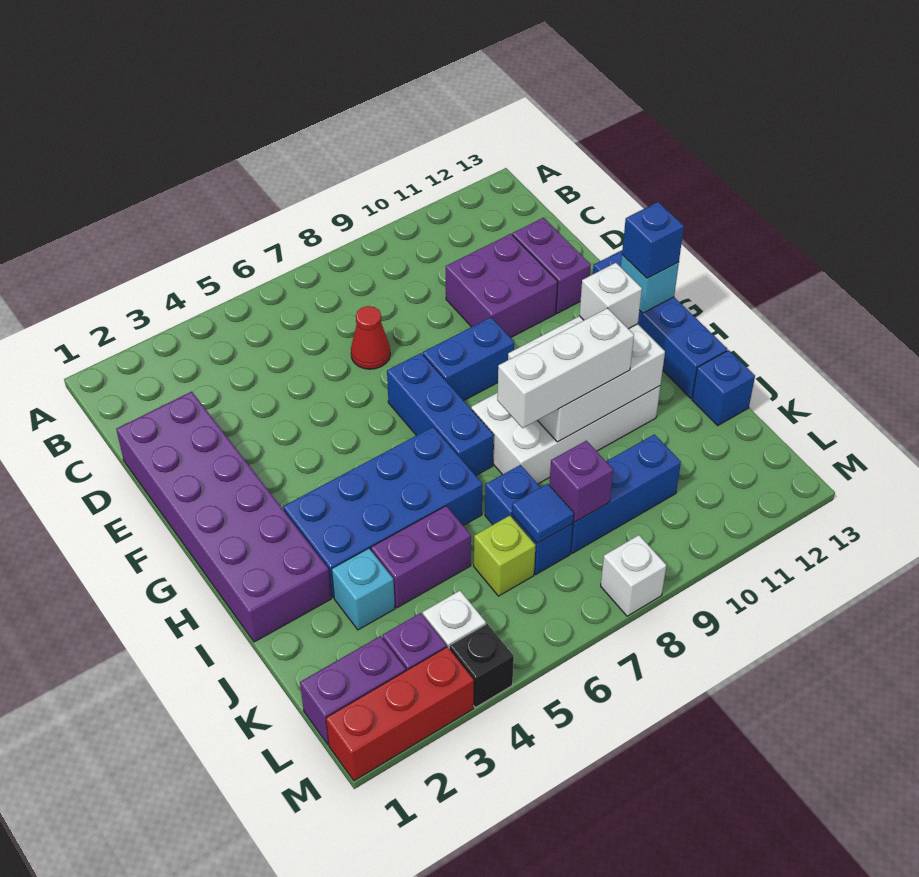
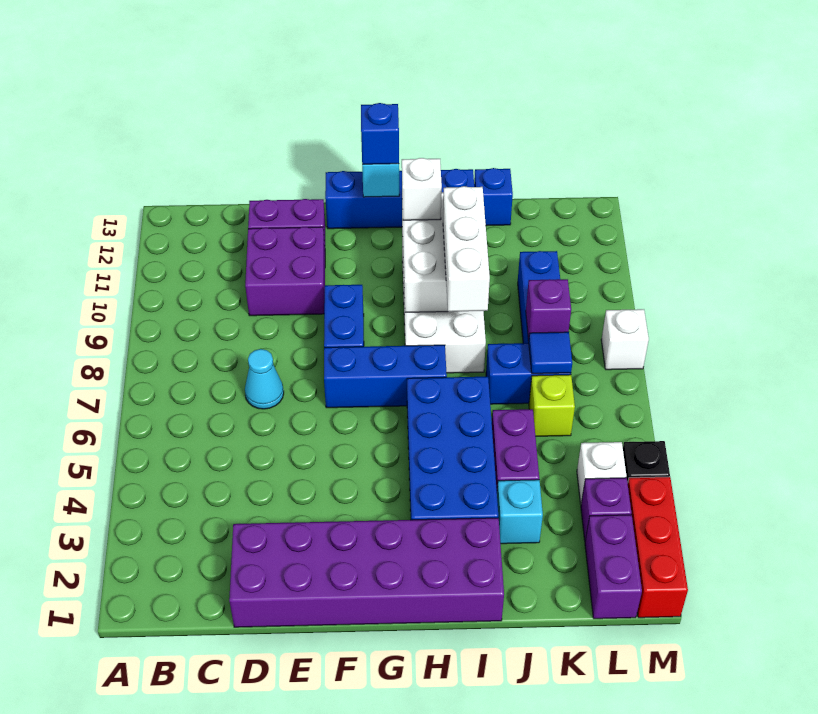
red 1x1 cone [351,306,390,369] -> cyan 1x1 cone [245,349,284,409]

